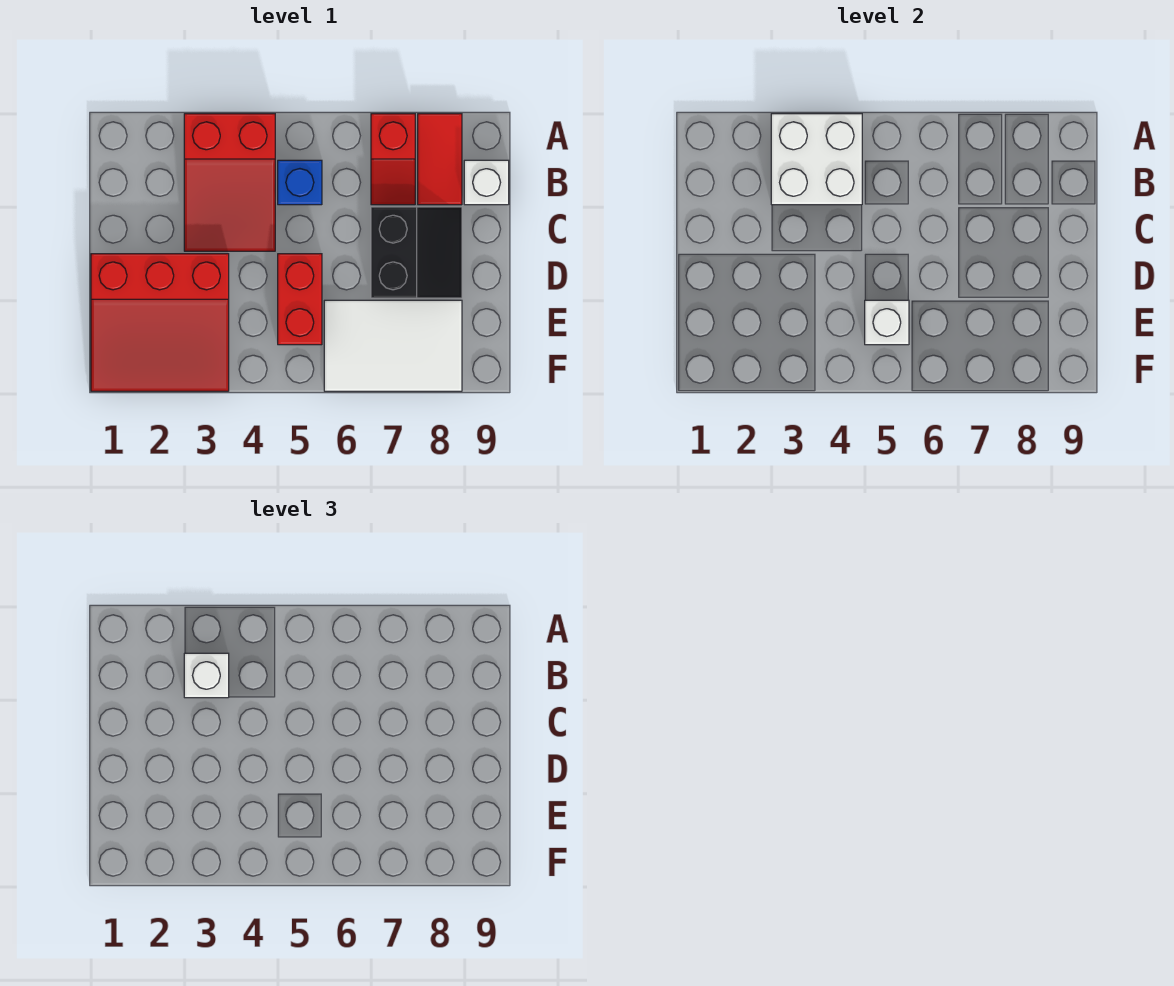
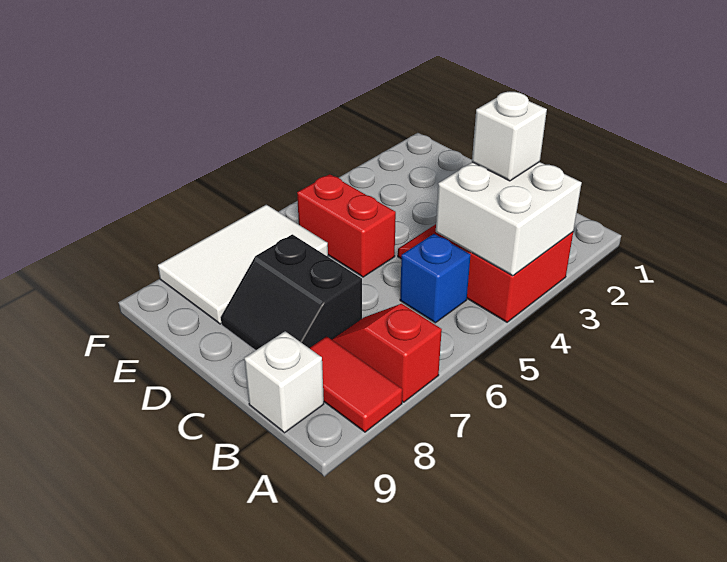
red 3x3 slope [91,254,229,391] -> none
white 1x1 brick [865,300,909,345] -> none

